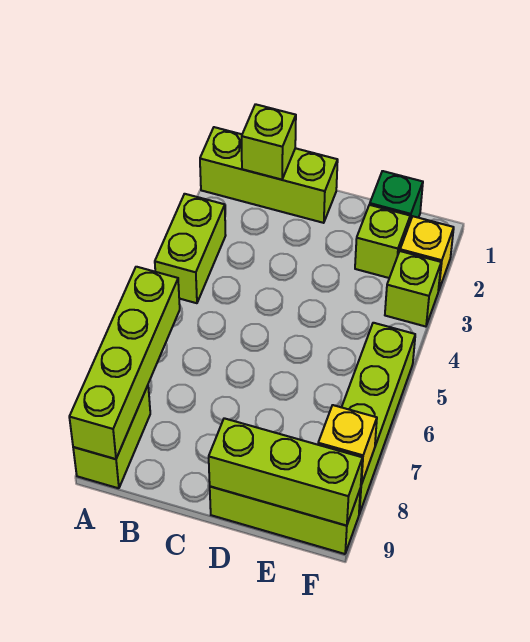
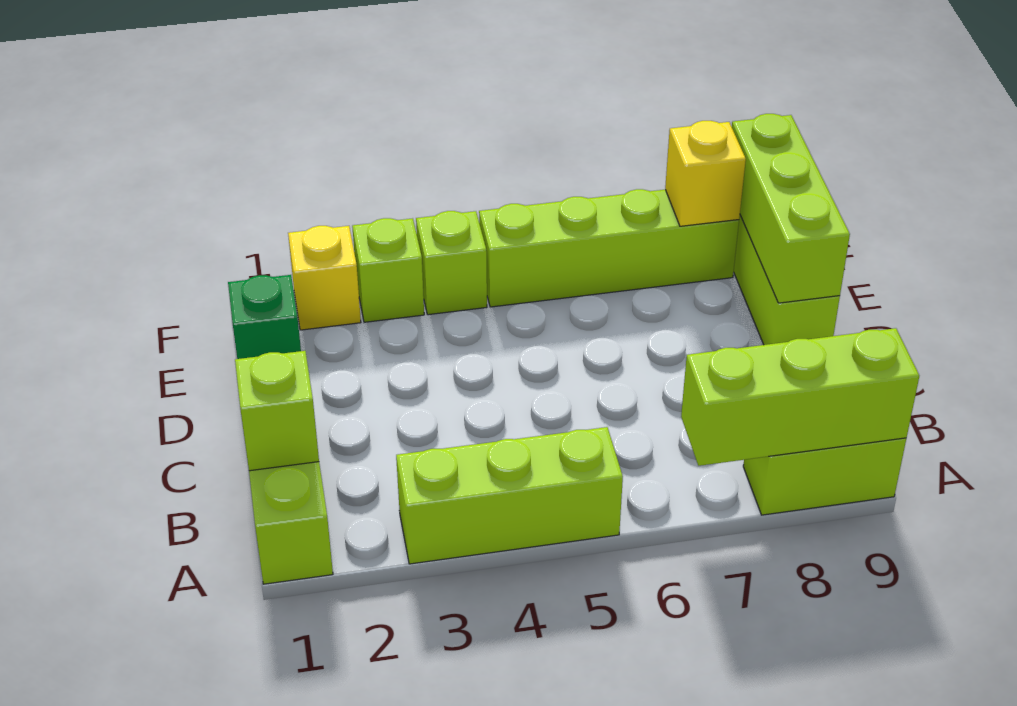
lime 1x2 brick [155,194,226,303] -> lime 1x3 brick [396,427,623,564]
lime 1x4 brick [69,267,180,459] -> lime 1x3 brick [681,328,919,466]
lime 1x1 brick [355,205,410,278] -> lime 1x1 brick moved to [416,211,487,315]

